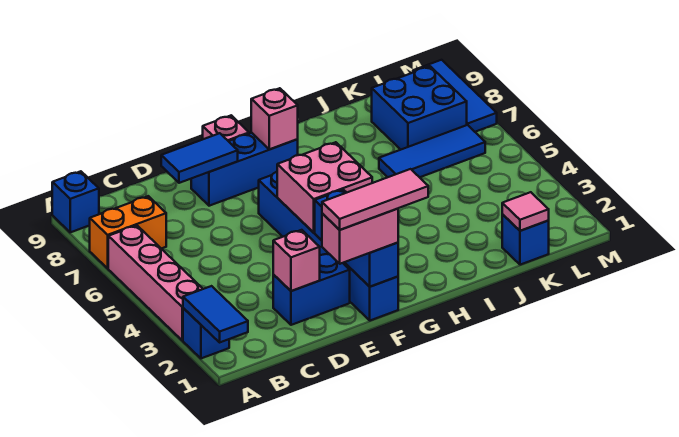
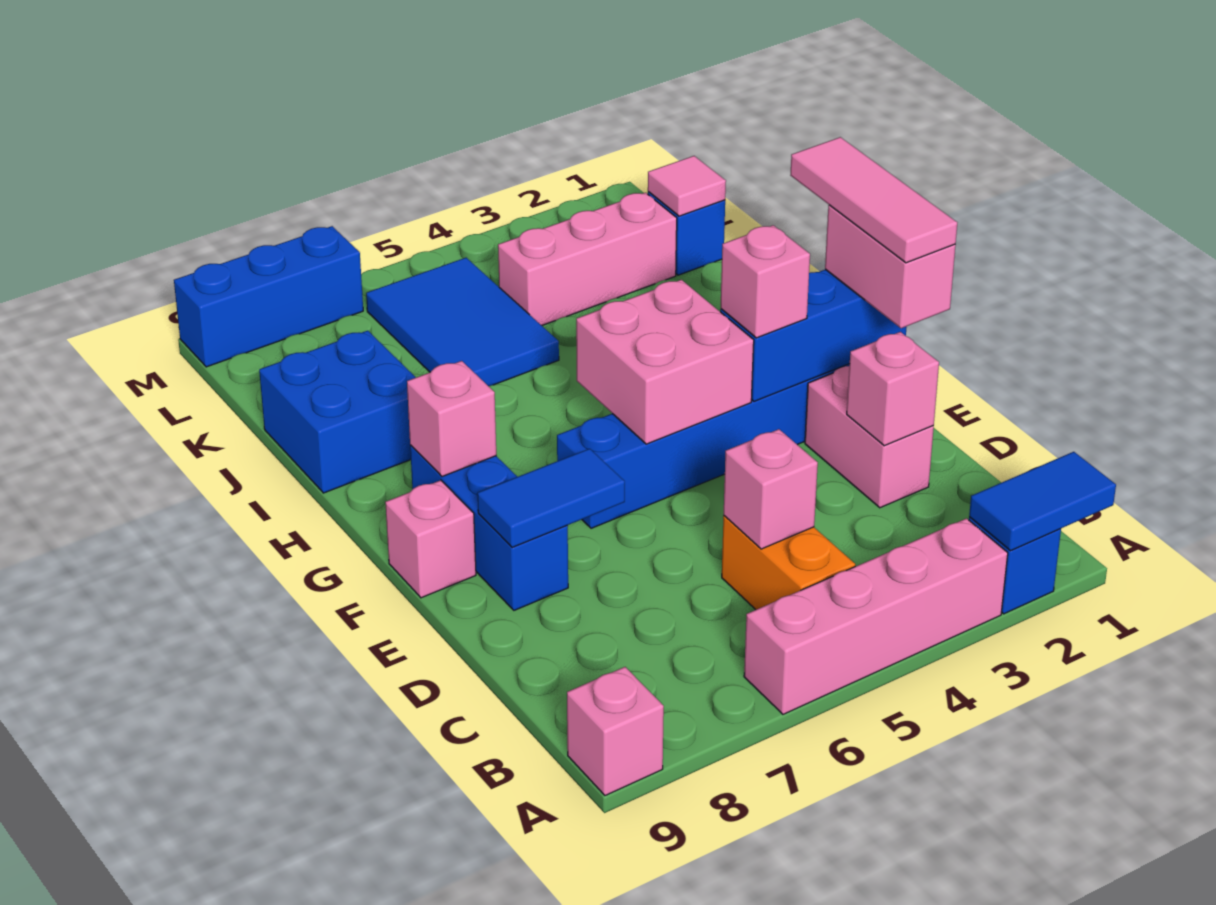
orange 1x2 brick [89,196,166,268] -> orange 1x2 brick moved to [722,516,855,610]
blue 1x1 brick [52,171,99,232] -> pink 1x1 brick [567,667,664,796]
none -> pink 1x1 brick [724,429,818,549]
blue 1x2 brick [273,254,350,325] -> pink 1x2 brick [805,366,934,508]
blue 1x2 tile [161,133,238,183] -> blue 1x2 tile turned to [478,449,625,547]
none -> pink 1x1 brick [721,225,810,338]
blue 1x3 tile [379,125,485,177] -> blue 2x3 tile [366,258,559,386]
none -> pink 1x3 brick [498,193,677,325]
blue 2x2 brick [372,66,467,150] -> blue 2x2 brick moved to [259,331,416,493]
blue 1x3 tile [413,60,497,132] -> blue 1x3 brick [174,226,363,367]

